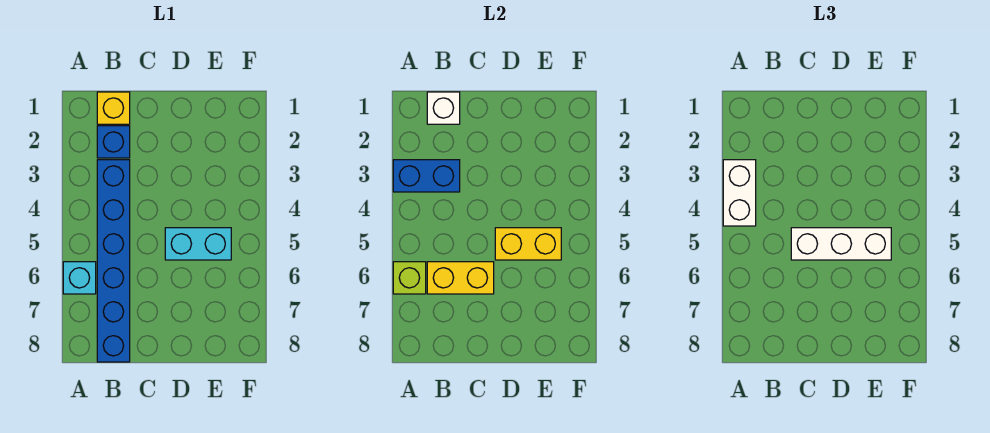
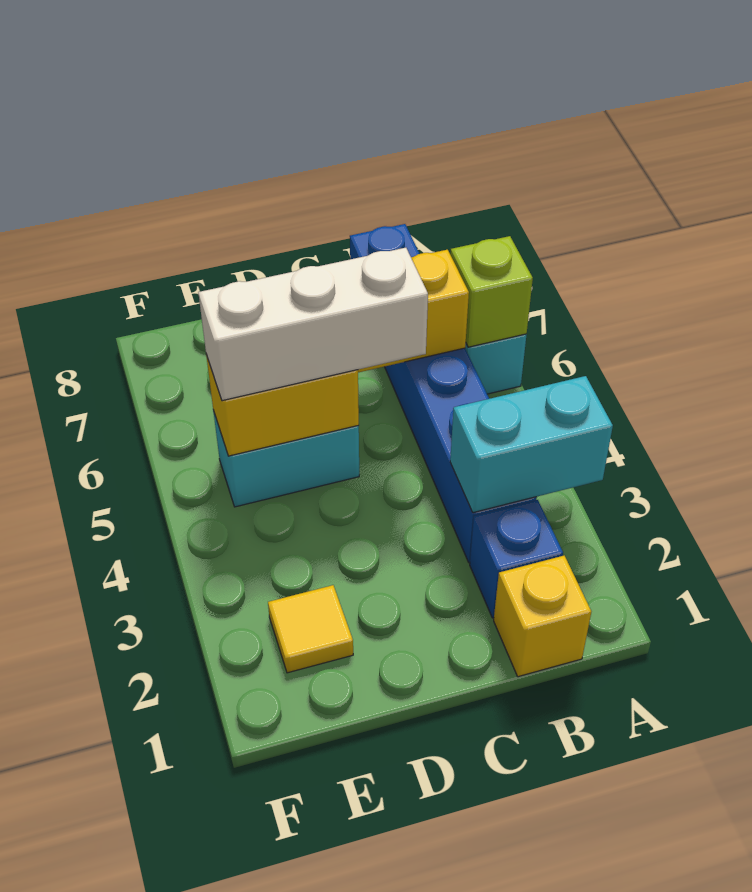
blue 1x2 brick [393,160,460,192] -> cyan 1x2 brick [450,376,613,513]
white 1x2 brick [723,160,756,226] -> none
white 1x1 brick [427,92,460,124] -> none
none -> yellow 1x1 tile [268,585,353,673]

